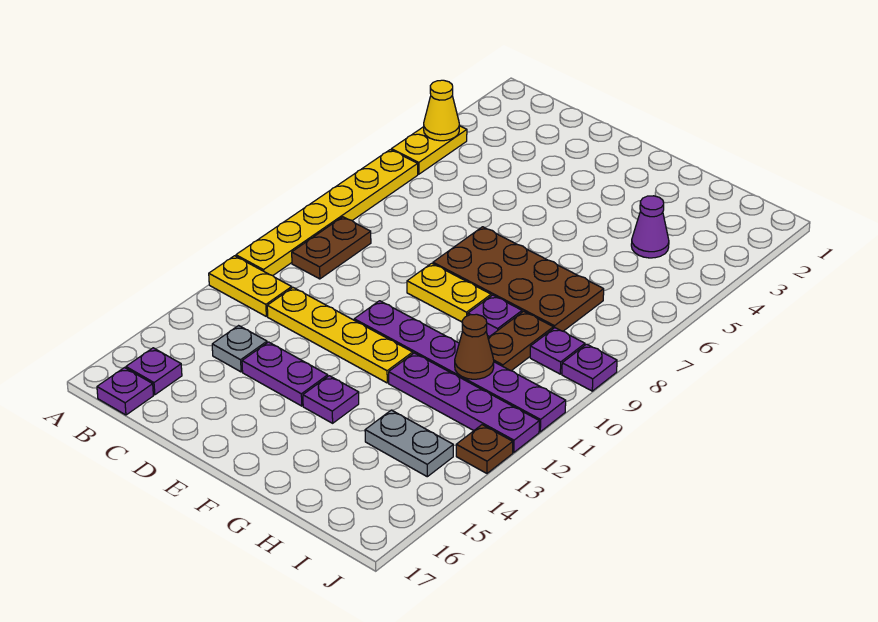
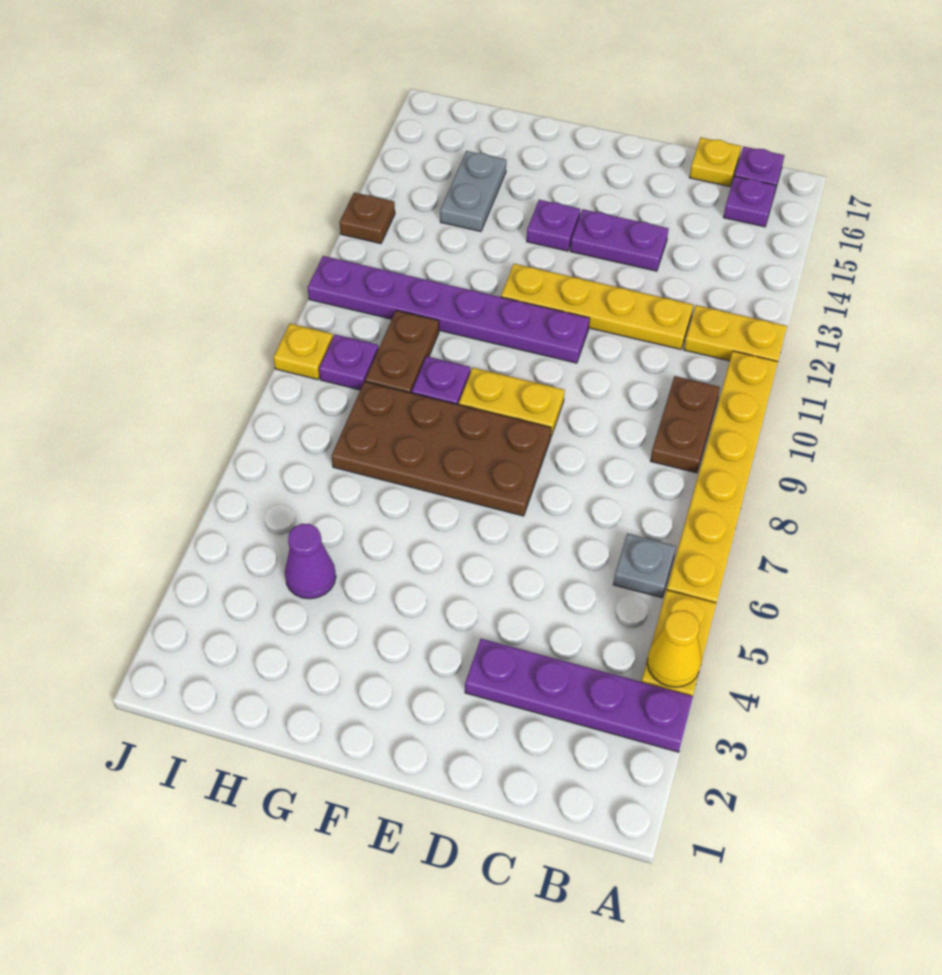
grey 1x1 plate [212,326,267,372] -> grey 1x1 plate moved to [613,533,676,598]
none -> yellow 1x1 plate [689,138,741,187]
purple 1x4 plate [389,353,539,453] -> purple 1x4 plate moved to [465,639,693,752]
brown 1x1 cone [455,314,494,379] -> none
grey 1x2 plate [365,410,453,477] -> grey 1x2 plate turned to [440,151,506,231]
purple 1x1 plate [562,344,617,391] -> yellow 1x1 plate [273,324,333,380]

